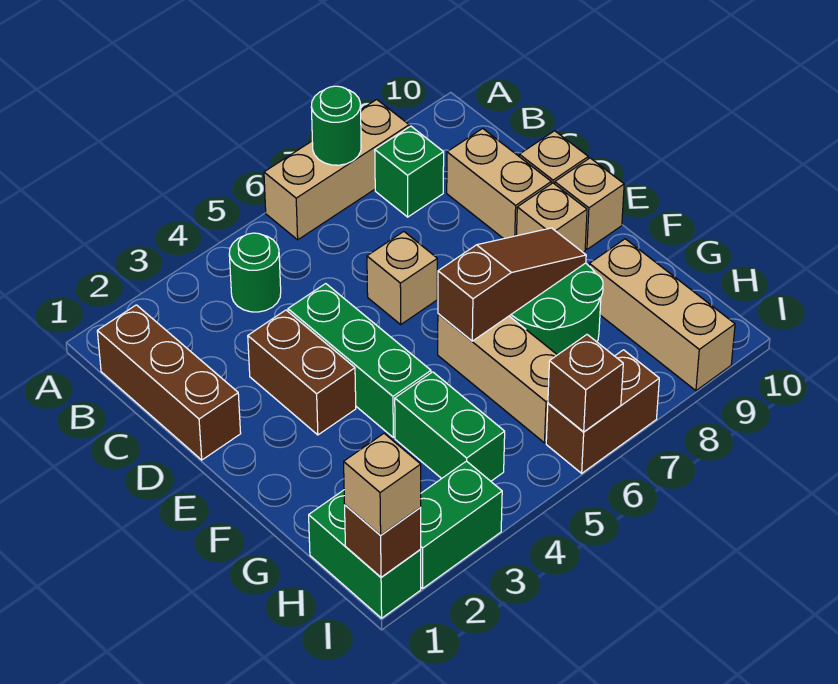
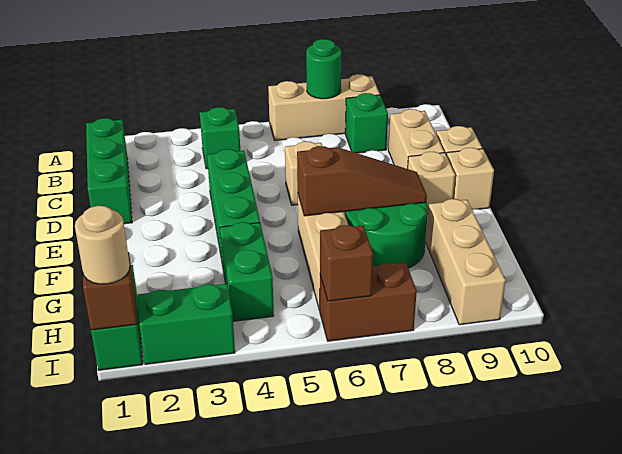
brown 1x3 brick [97,305,241,460] -> green 1x3 brick [86,118,132,224]
green 1x1 round brick [229,233,281,312] -> green 1x1 brick [200,107,240,169]
brown 1x2 brick [248,310,356,435] -> none
tan 1x1 brick [344,433,421,535] -> tan 1x1 round brick [75,206,130,284]

